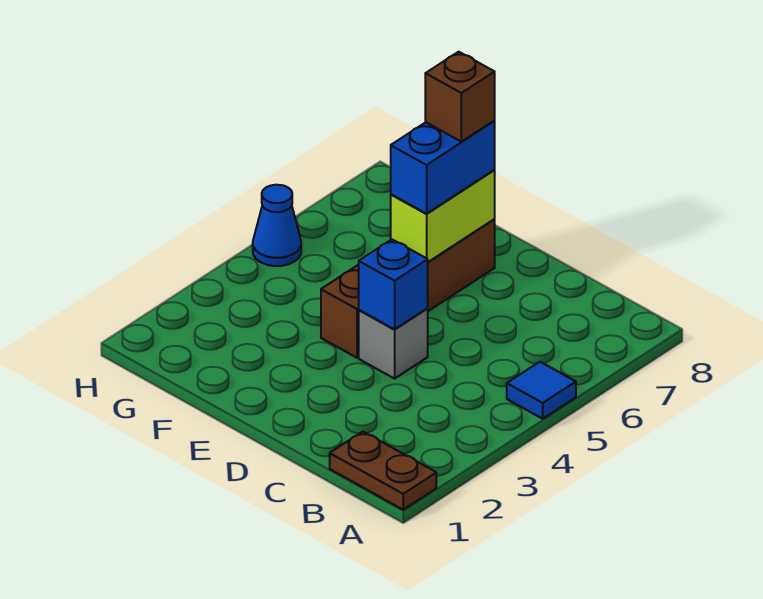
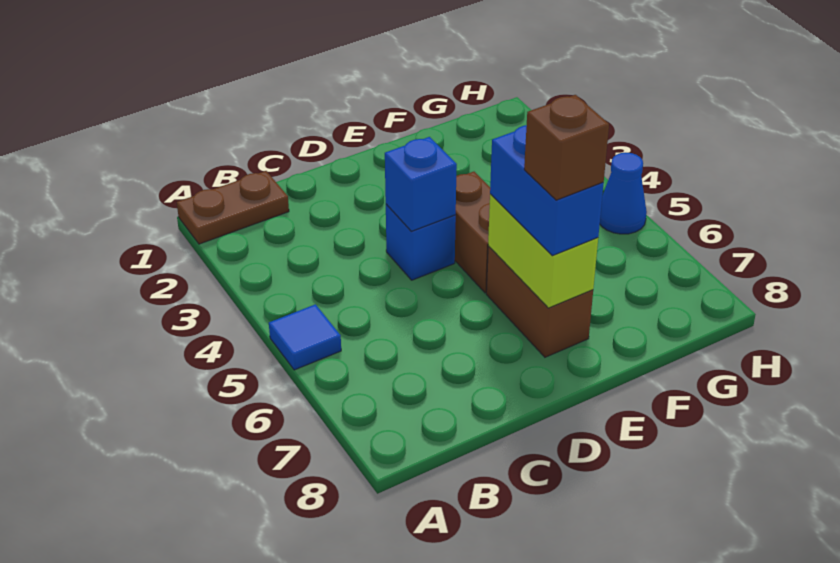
grey 1x1 brick [359,309,428,379] -> blue 1x1 brick [386,204,456,280]

